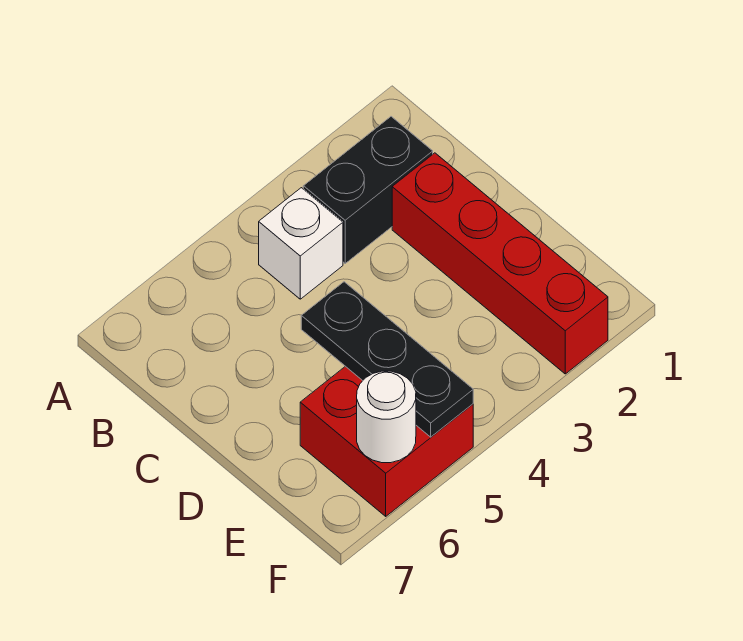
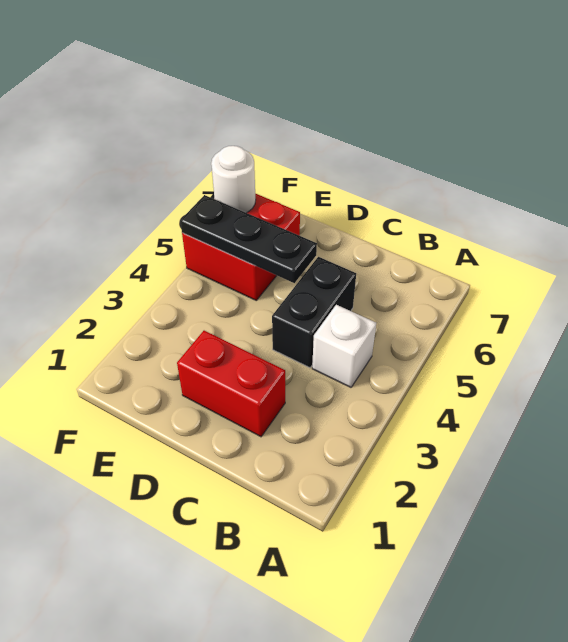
black 1x2 brick [303,117,433,263] -> black 1x2 brick moved to [272,257,356,368]
red 1x4 brick [392,153,608,374] -> red 1x2 brick [177,331,285,437]

